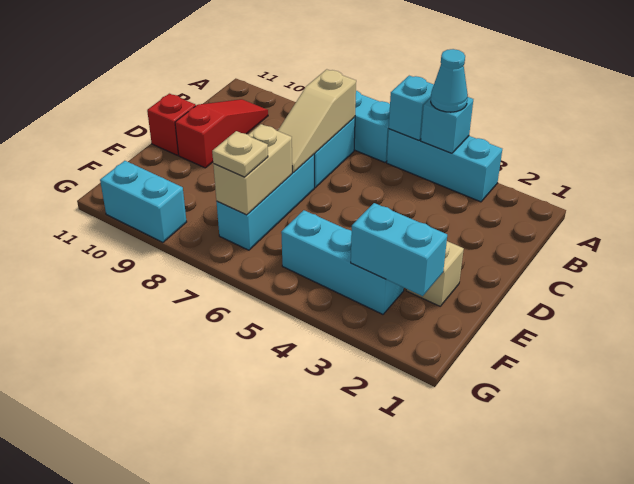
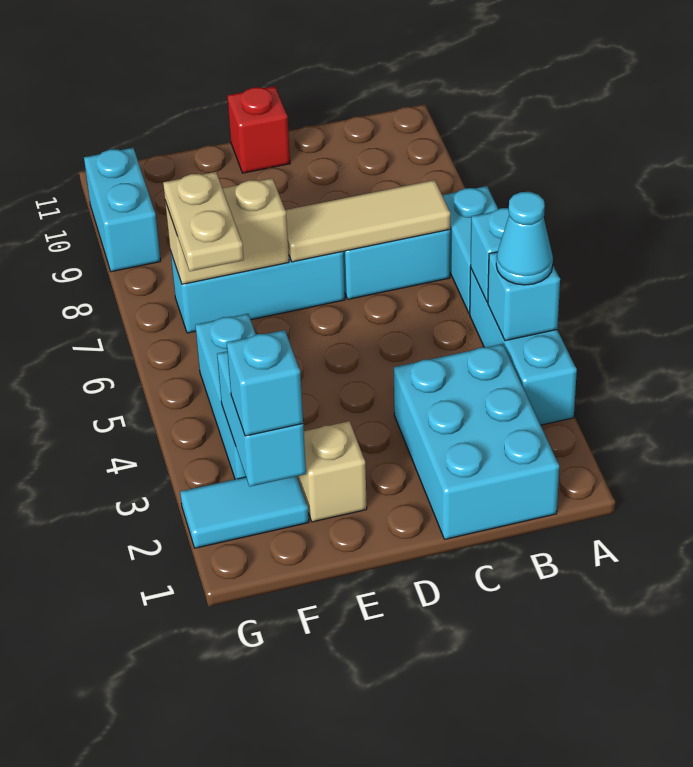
none -> cyan 2x3 brick [394,344,559,539]
tan 1x3 slope [278,69,356,173] -> tan 1x3 tile [285,180,450,262]
red 1x3 slope [175,99,268,168] -> none
none -> cyan 1x2 tile [180,476,309,548]
none -> cyan 1x1 brick [227,330,303,436]
tan 1x1 plate [212,131,268,177] -> tan 1x2 plate [163,172,244,271]

